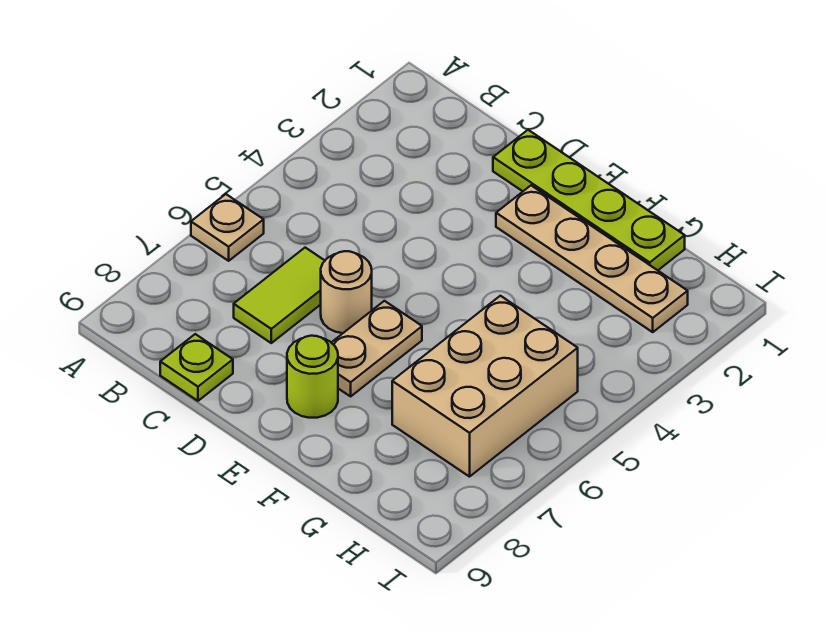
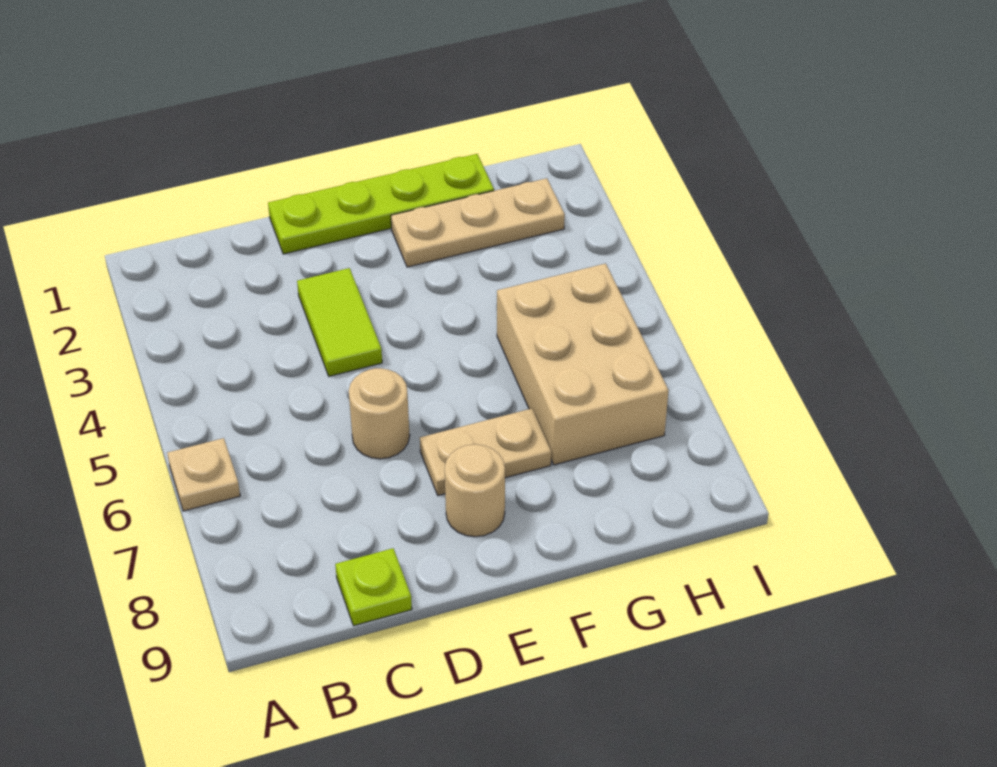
lime 1x2 tile [234,248,325,343] -> lime 1x2 tile moved to [297,268,382,376]
tan 1x4 plate [496,186,688,332] -> tan 1x3 plate [391,178,565,267]
tan 1x2 plate [331,301,422,396] -> tan 1x2 plate turned to [420,409,551,496]
lime 1x1 round brick [287,336,338,418] -> tan 1x1 round brick [445,444,505,537]

